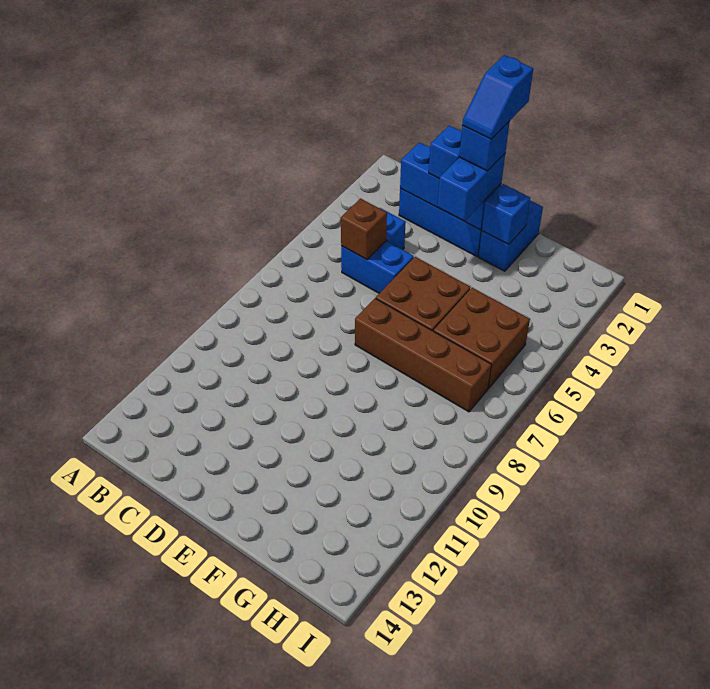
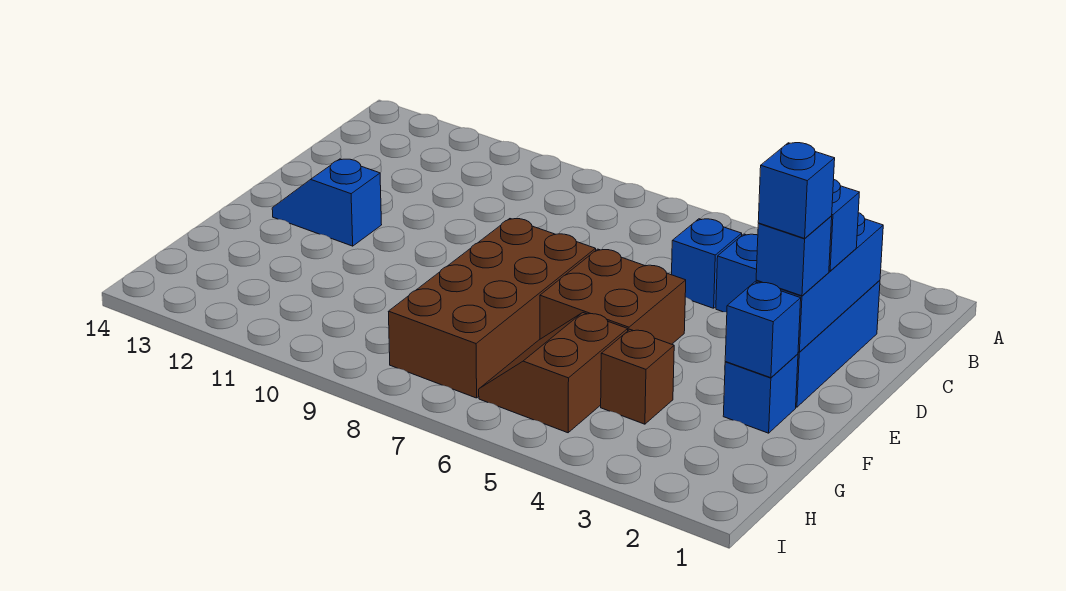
blue 1x2 brick [341,241,414,293] -> blue 1x1 brick [672,219,742,308]
brown 1x1 brick [341,199,387,260] -> brown 1x1 brick moved to [601,330,674,424]
blue 1x2 slope [462,55,533,139] -> blue 1x2 slope moved to [272,159,382,246]
blue 1x2 brick [437,154,505,221] -> blue 1x1 brick [756,216,832,296]
brown 1x4 brick [355,298,491,412] -> brown 2x4 brick [388,219,596,398]
blue 1x2 brick [479,201,543,271] -> blue 1x1 brick [723,354,798,433]
brown 2x2 brick [434,288,530,388] -> brown 2x2 slope [479,313,628,433]

